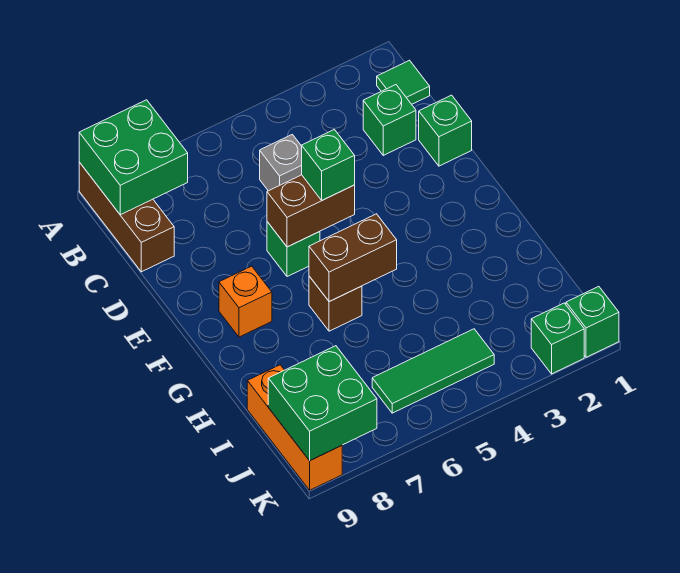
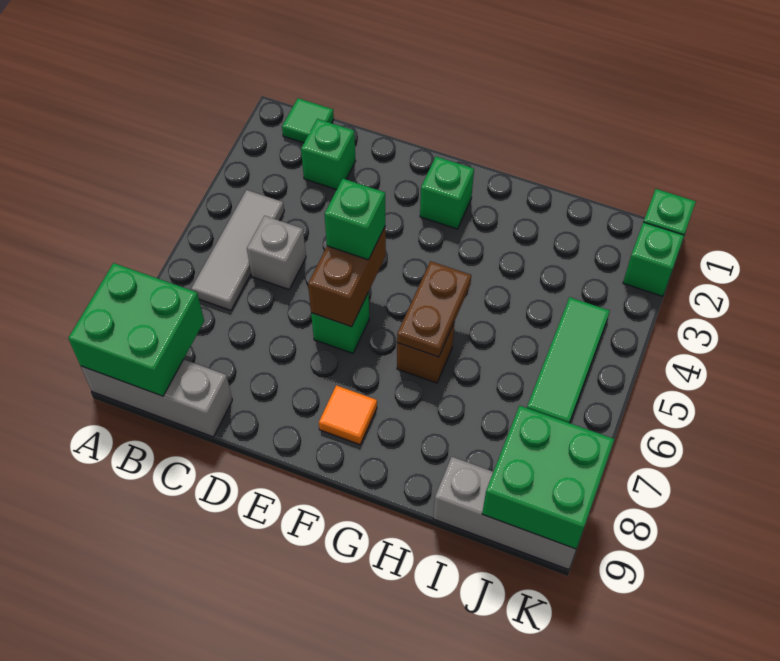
brown 1x3 brick [79,162,174,272] -> grey 1x3 brick [81,359,232,437]
none -> grey 1x3 tile [191,190,284,310]
green 1x1 brick [419,95,472,166] -> green 1x1 brick moved to [420,157,474,229]
orange 1x1 brick [219,266,272,337] -> orange 1x1 tile [319,385,377,445]
brown 1x2 brick [309,214,397,302] -> brown 1x2 plate [397,261,471,357]
orange 1x3 brick [247,365,342,490] -> grey 1x3 brick [433,457,576,570]

